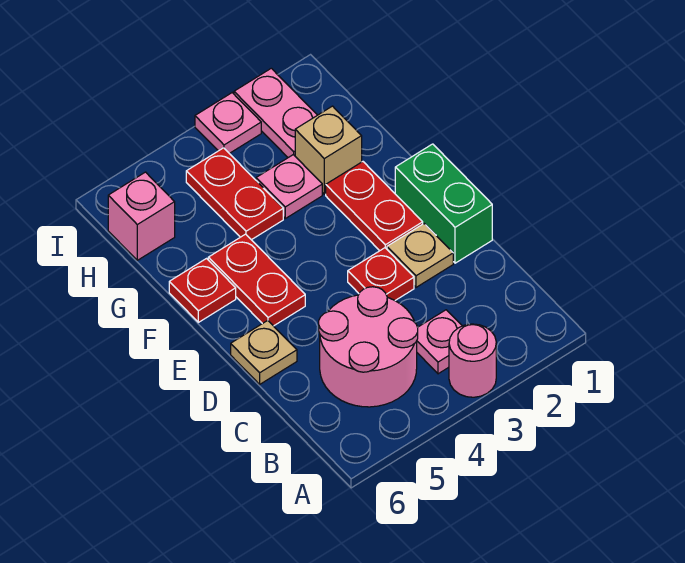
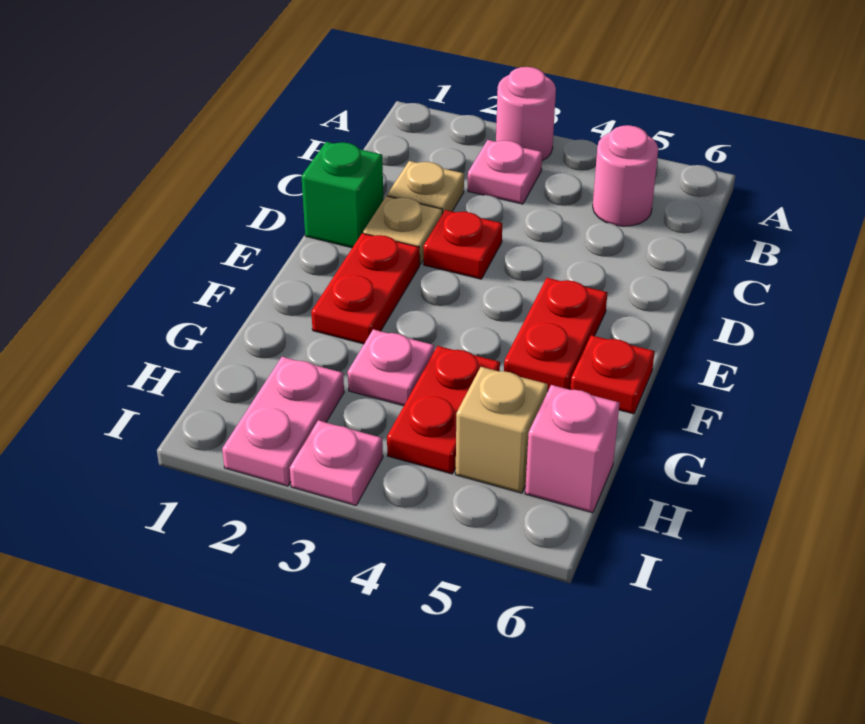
pink 2x2 round brick [319,287,418,407] -> pink 1x1 round brick [593,125,658,226]
green 1x2 brick [395,144,492,263] -> green 1x1 brick [301,142,383,248]
tan 1x1 plate [231,320,297,384] -> tan 1x1 plate moved to [387,161,464,214]
tan 1x1 brick [295,106,362,194] -> tan 1x1 brick moved to [456,367,548,493]

